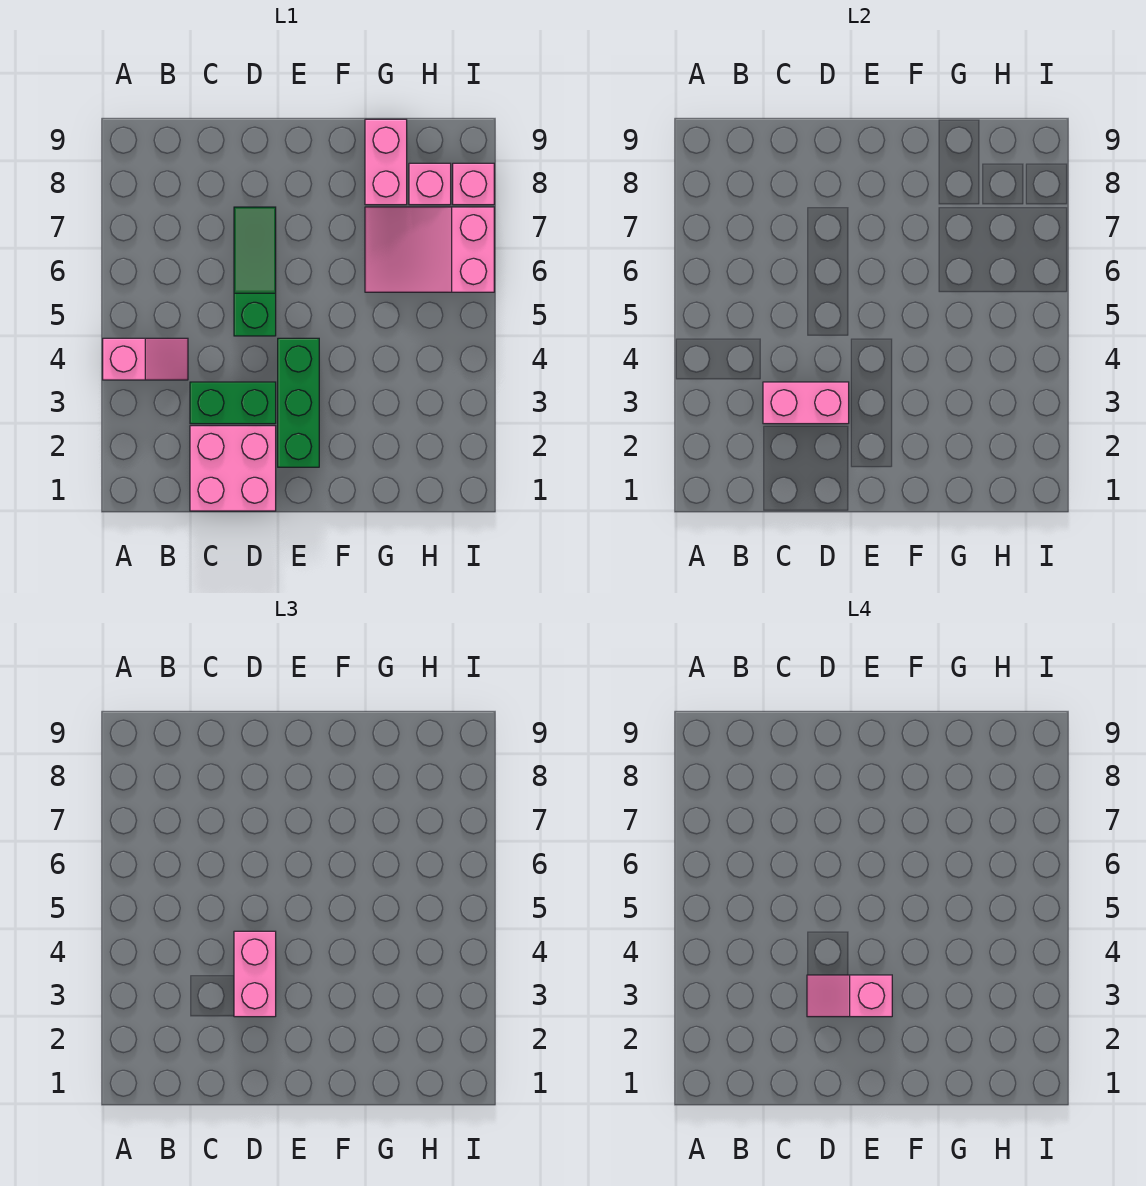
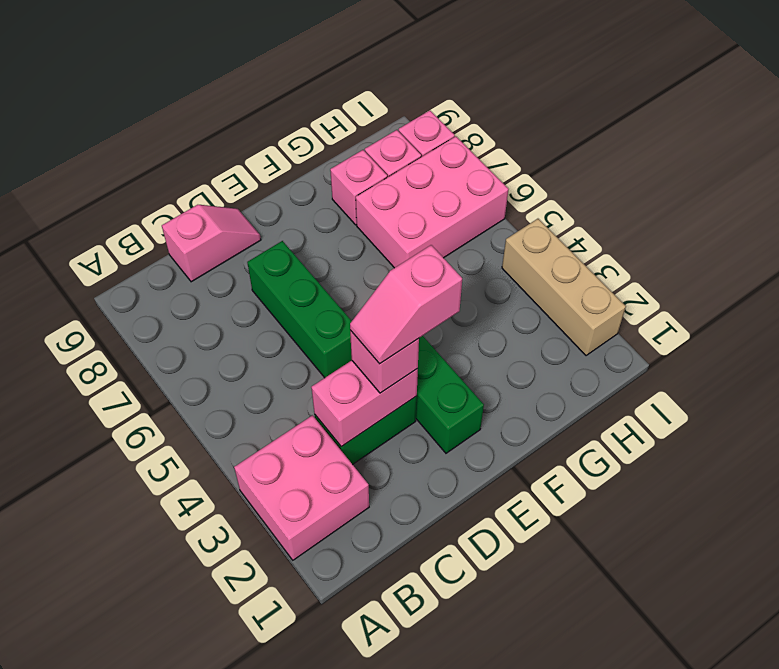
pink 1x2 slope [103,338,188,380] -> pink 1x2 slope moved to [162,205,261,282]
pink 2x2 brick [190,426,276,511] -> pink 2x2 brick moved to [234,415,369,560]
pink 1x2 brick [234,931,276,1017] -> pink 1x1 brick [350,330,419,393]
green 1x3 slope [234,207,276,336] -> green 1x3 brick [247,241,352,378]
pink 2x3 slope [365,207,494,292] -> pink 2x3 brick [356,136,509,268]
pink 1x2 brick [365,119,407,205] -> pink 1x1 brick [330,150,387,225]
none -> tan 1x3 brick [502,219,626,356]

